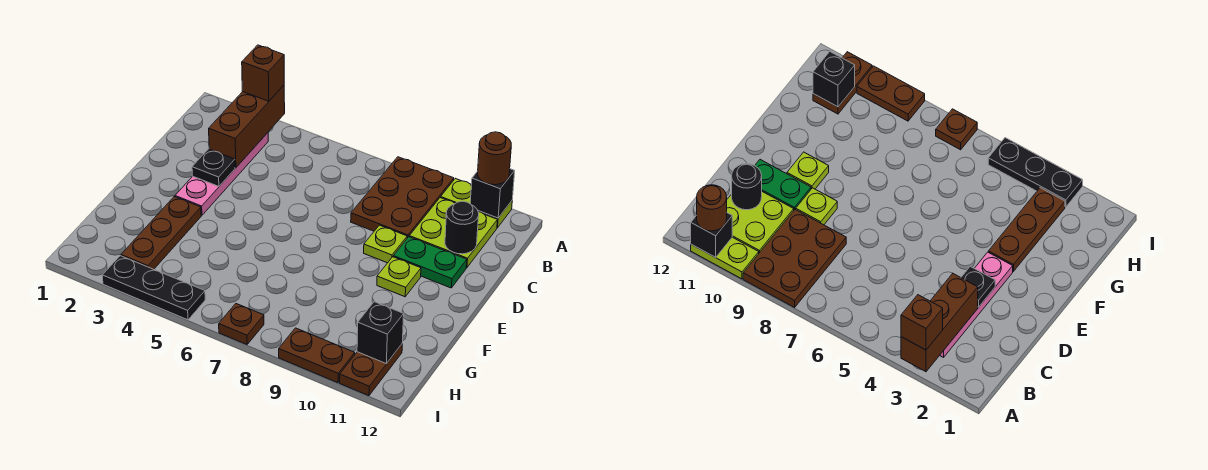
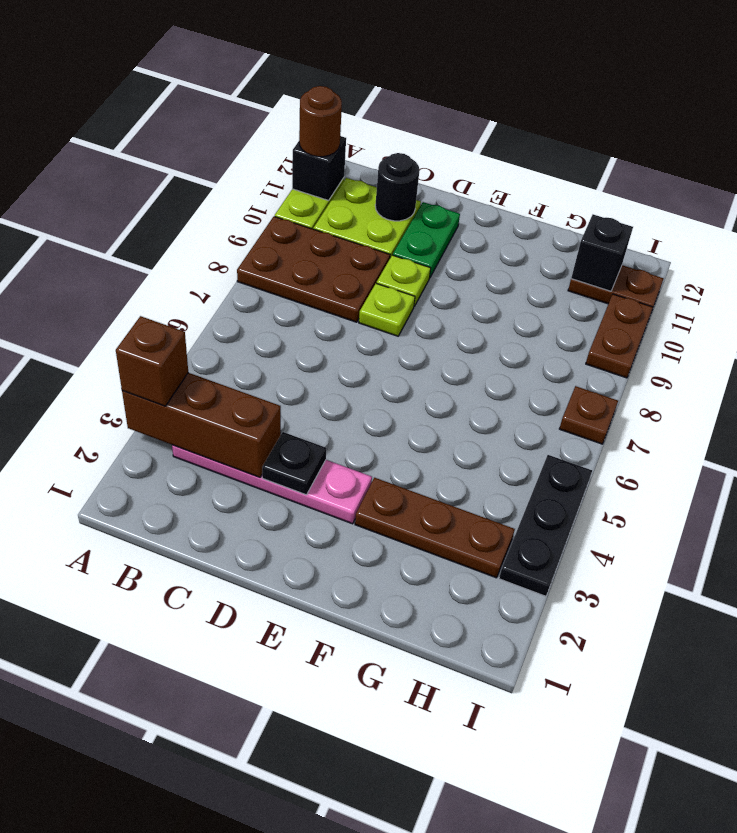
lime 1x1 plate [377,257,421,297] -> lime 1x1 plate moved to [359,283,415,336]

